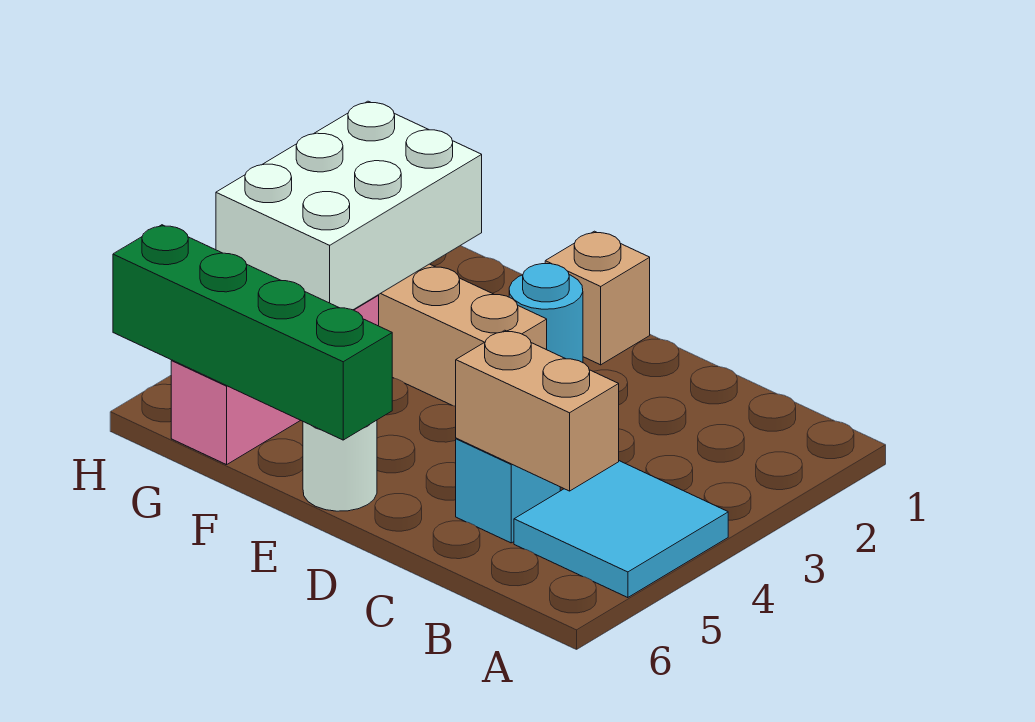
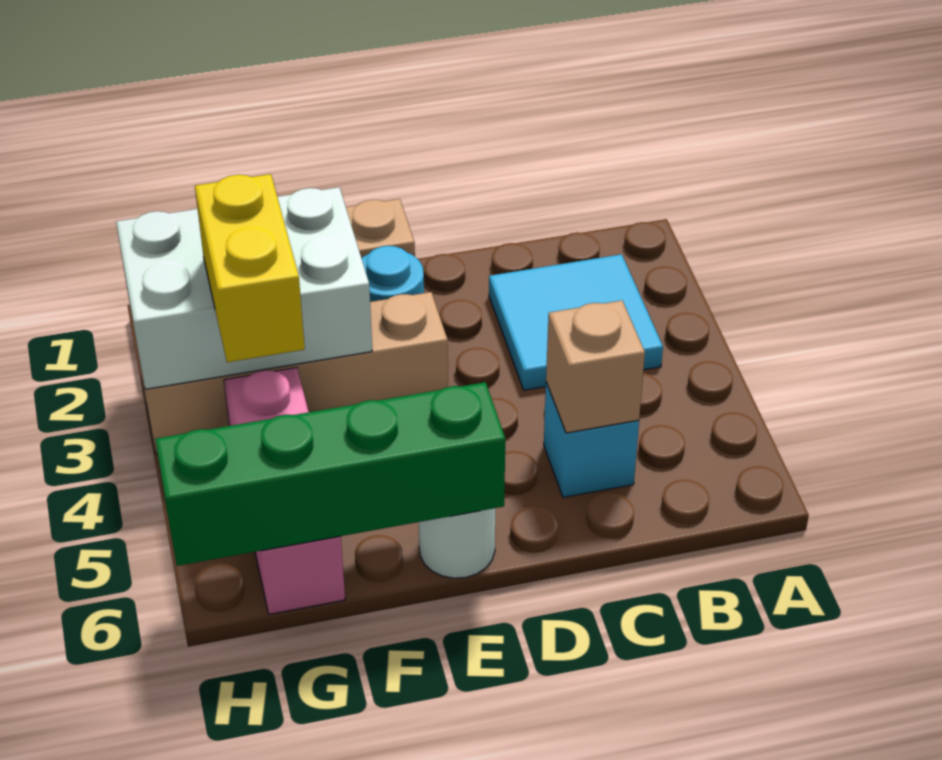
cyan 2x2 tile [514,461,728,598] -> cyan 2x2 tile moved to [489,254,663,390]
tan 1x2 brick [456,330,619,491] -> tan 1x1 brick [546,301,645,433]
white 2x3 brick [216,101,482,310] -> white 2x3 brick turned to [116,187,372,389]
none -> yellow 1x2 brick [195,174,305,362]

